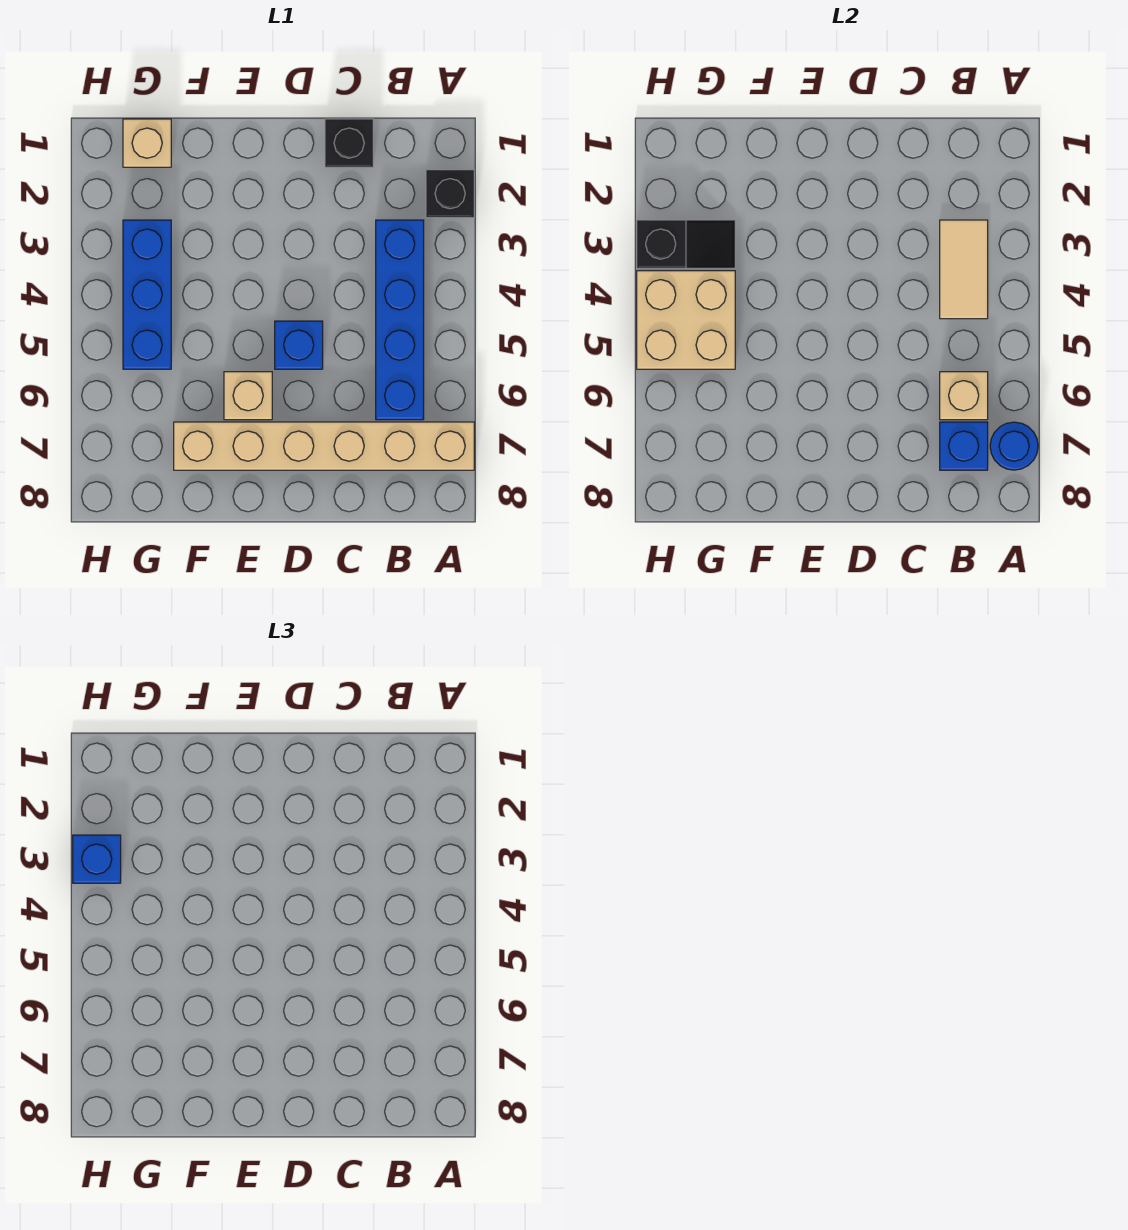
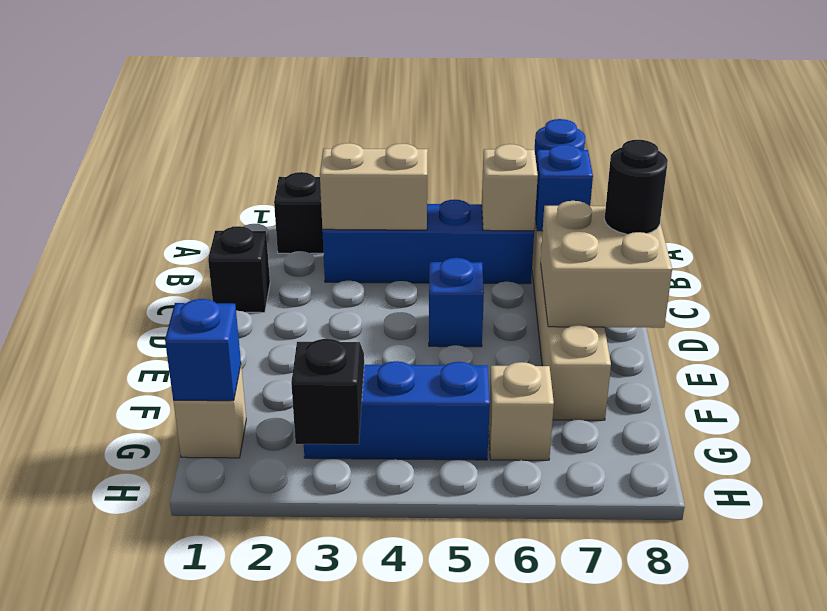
tan 1x2 tile [940,220,988,319] -> tan 1x2 brick [320,143,428,230]
none -> black 1x1 round brick [604,140,668,234]
tan 1x1 brick [224,372,272,420] -> tan 1x1 brick moved to [489,362,554,460]
tan 2x2 brick [637,271,735,369] -> tan 2x2 brick moved to [541,201,672,328]
blue 1x1 brick [73,835,121,883] -> blue 1x1 brick moved to [165,299,241,401]

